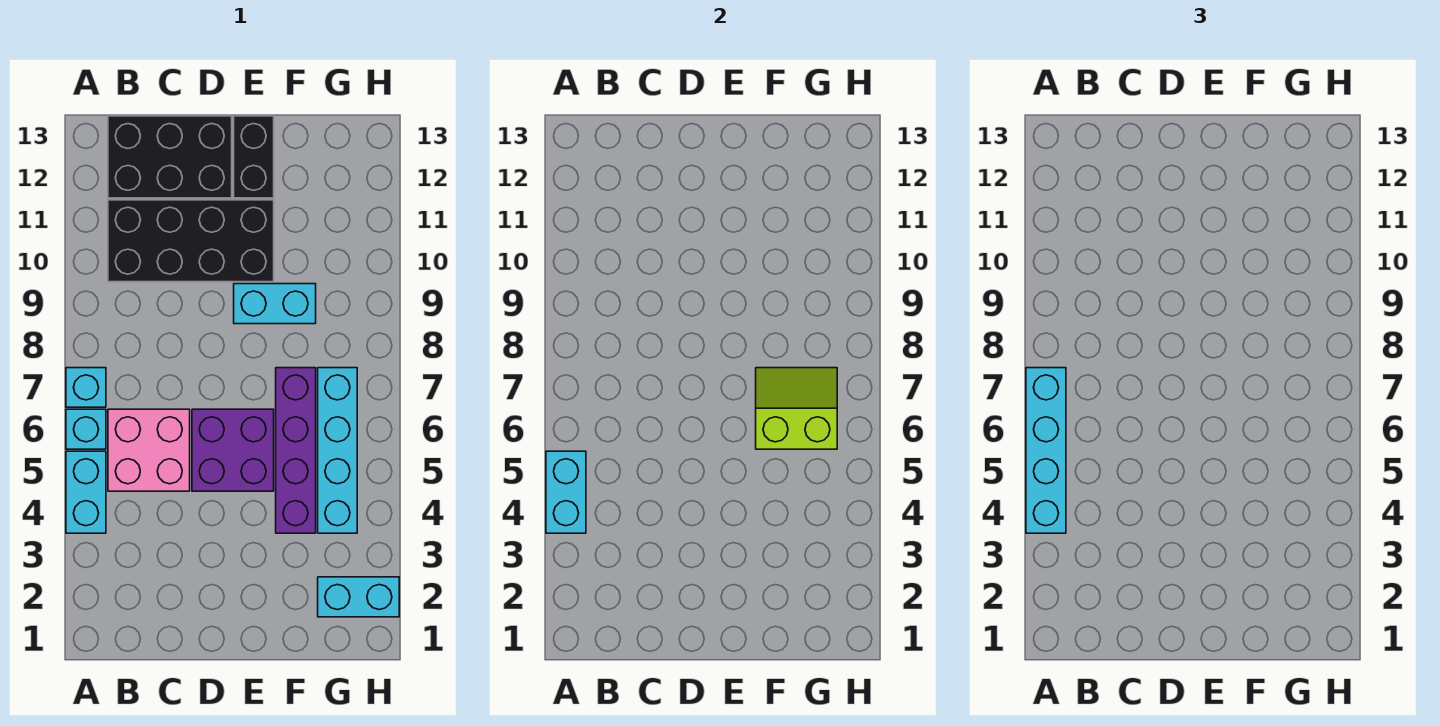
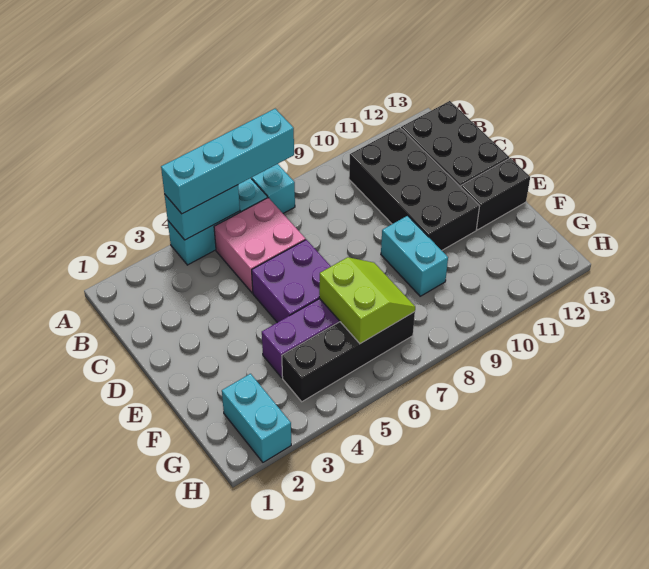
cyan 1x4 brick [318,368,357,533] -> black 1x4 brick [282,312,415,402]

